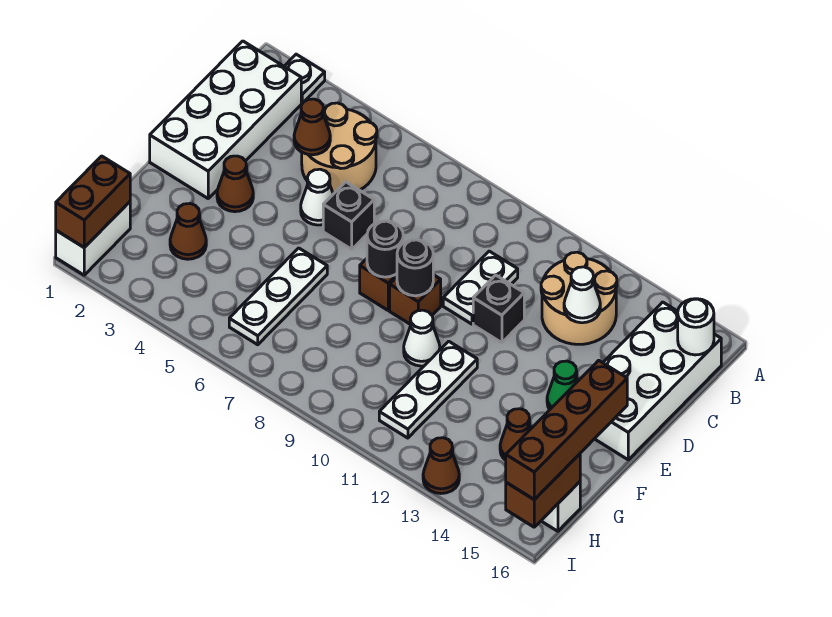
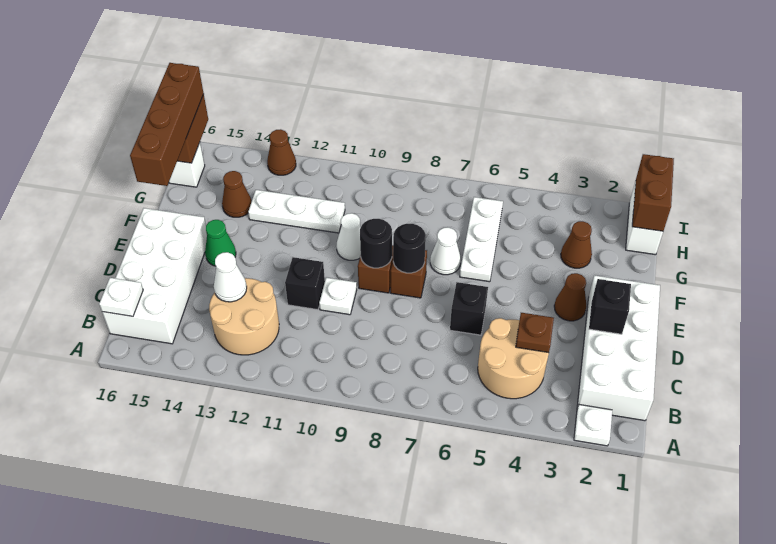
white 1x1 round brick [678,299,714,355] -> white 1x1 plate [99,278,143,316]
brown 1x1 cone [294,99,330,155] -> brown 1x1 plate [516,313,554,353]
white 1x2 plate [443,251,518,324] -> white 1x1 plate [319,278,357,315]
none -> black 1x1 brick [589,279,631,334]
white 1x1 cone [301,169,333,225] -> white 1x1 cone moved to [430,228,461,275]
white 1x3 plate [379,341,477,438] -> white 1x3 plate turned to [248,190,345,233]

